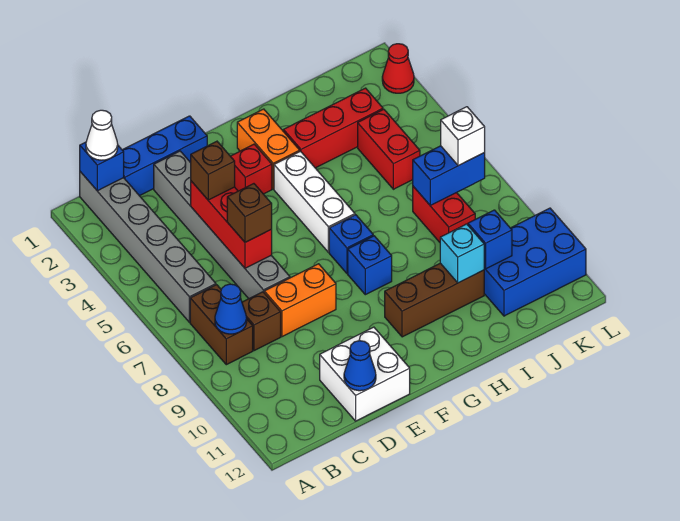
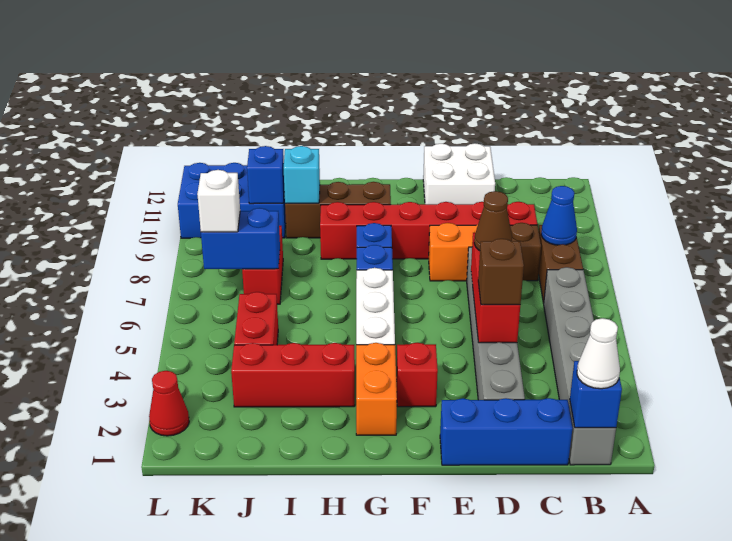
none -> red 1x6 brick [320,202,537,259]
brown 1x1 brick [227,184,272,242] -> brown 1x1 cone [474,191,512,251]
blue 1x1 cone [344,340,376,391] -> none

